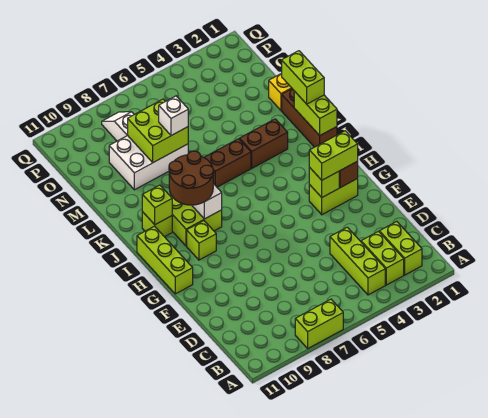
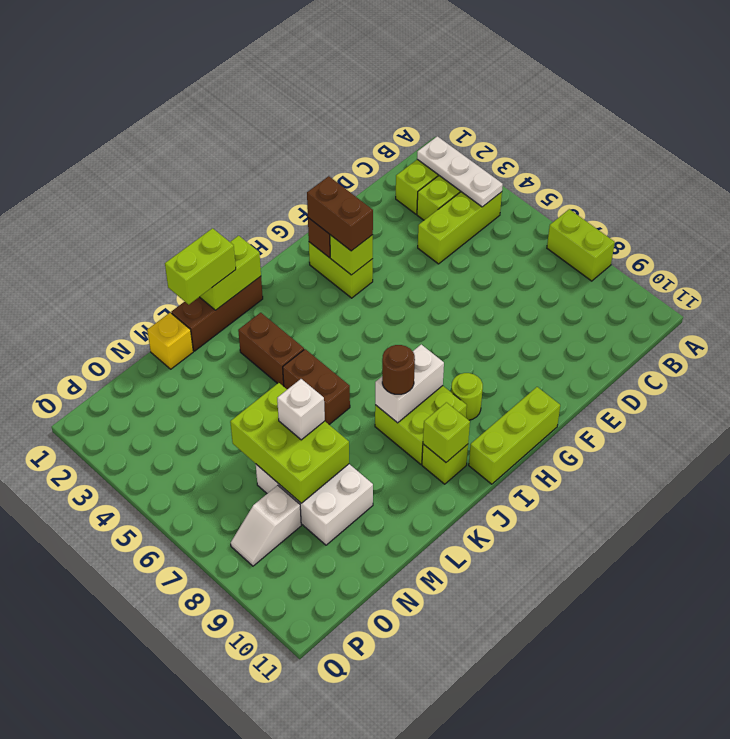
none -> white 1x3 plate [417,136,503,207]
lime 1x2 brick [309,131,358,180] -> brown 1x2 brick [307,176,373,251]
lime 1x1 brick [187,221,216,260] -> lime 1x1 round brick [451,373,483,420]
brown 2x2 round brick [169,151,214,205] -> brown 1x1 round brick [382,345,415,394]
lime 2x2 brick [128,99,188,162] -> lime 2x3 brick [230,383,349,503]

